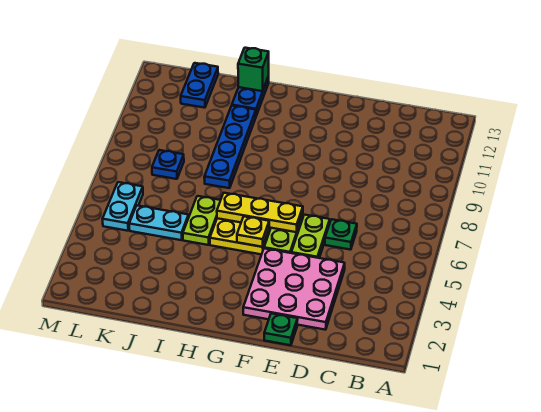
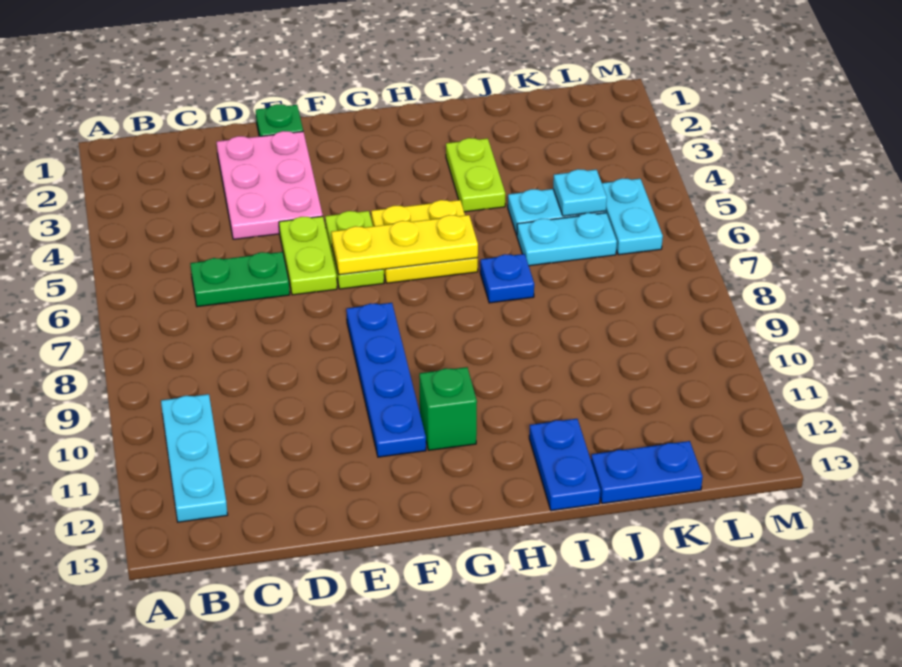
none -> cyan 1x3 plate [161,394,228,522]
pink 3x3 plate [243,248,345,330] -> pink 2x3 plate [217,131,323,239]
green 1x1 plate [325,219,357,250] -> green 1x2 plate [190,252,290,307]
yellow 1x1 plate [237,217,269,247] -> none
lime 1x2 plate [183,196,221,245] -> lime 1x2 plate moved to [446,138,505,212]
blue 1x4 plate [204,106,256,188] -> blue 1x4 plate moved to [346,303,426,457]
green 1x1 brick [238,48,269,91] -> green 1x1 brick moved to [419,367,477,450]
none -> cyan 1x2 plate [517,213,617,266]
none -> cyan 1x1 plate [553,169,607,216]
blue 1x1 plate [152,150,184,179] -> blue 1x1 plate moved to [480,254,534,303]
blue 1x2 plate [181,63,218,108] -> blue 1x2 plate turned to [591,441,703,504]

